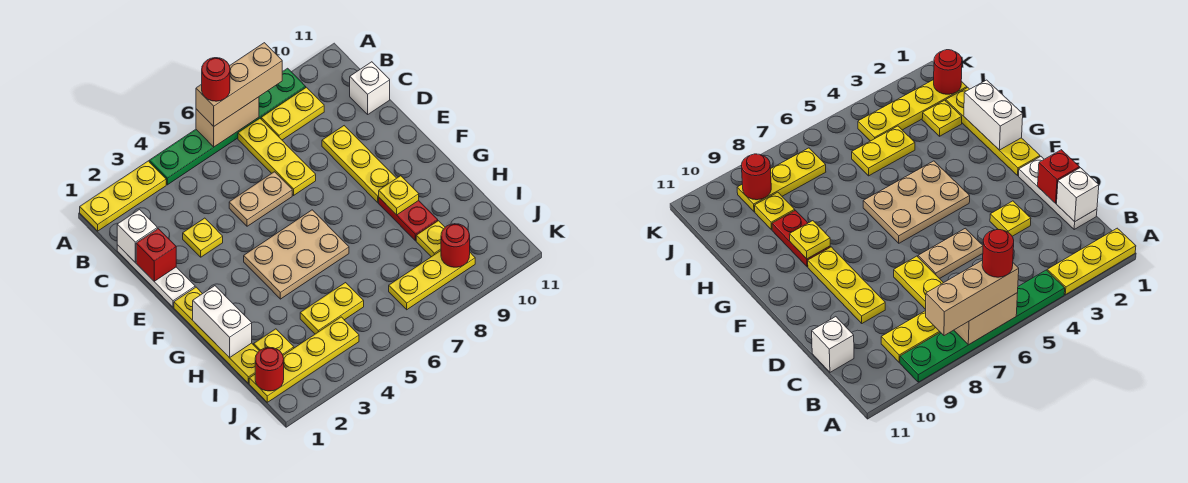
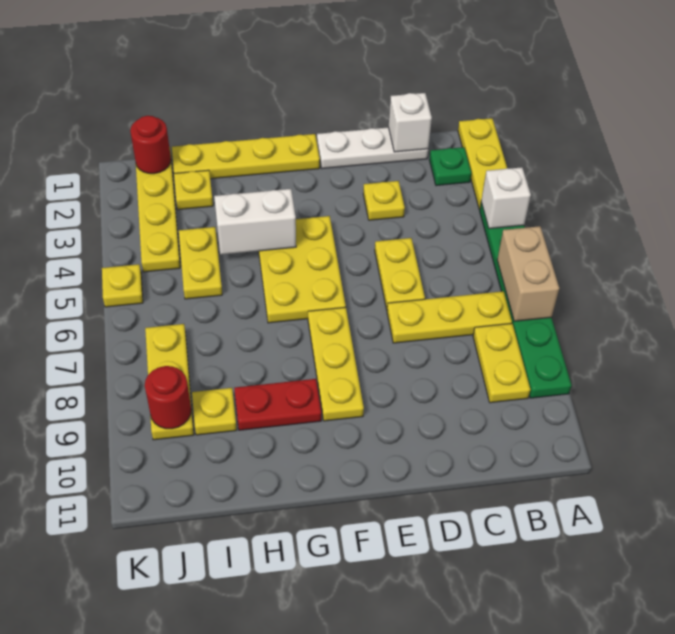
tan 1x3 brick [196,43,282,126] -> none
red 1x1 round brick [202,58,230,101] -> none
none -> green 1x1 plate [429,147,471,186]
white 1x1 brick [350,62,390,114] -> white 1x1 brick moved to [481,167,531,229]
red 1x1 brick [136,229,176,281] -> none
tan 1x2 plate [229,172,292,226] -> yellow 1x2 plate [375,238,425,310]
yellow 1x3 plate [322,126,396,203] -> yellow 1x3 plate turned to [308,307,364,421]
tan 2x3 plate [244,210,349,299] -> yellow 2x3 plate [259,216,346,323]
white 1x2 brick [193,286,252,358] -> white 1x2 brick moved to [214,189,296,255]
yellow 1x1 plate [379,176,419,215] -> yellow 1x1 plate moved to [102,264,143,307]

